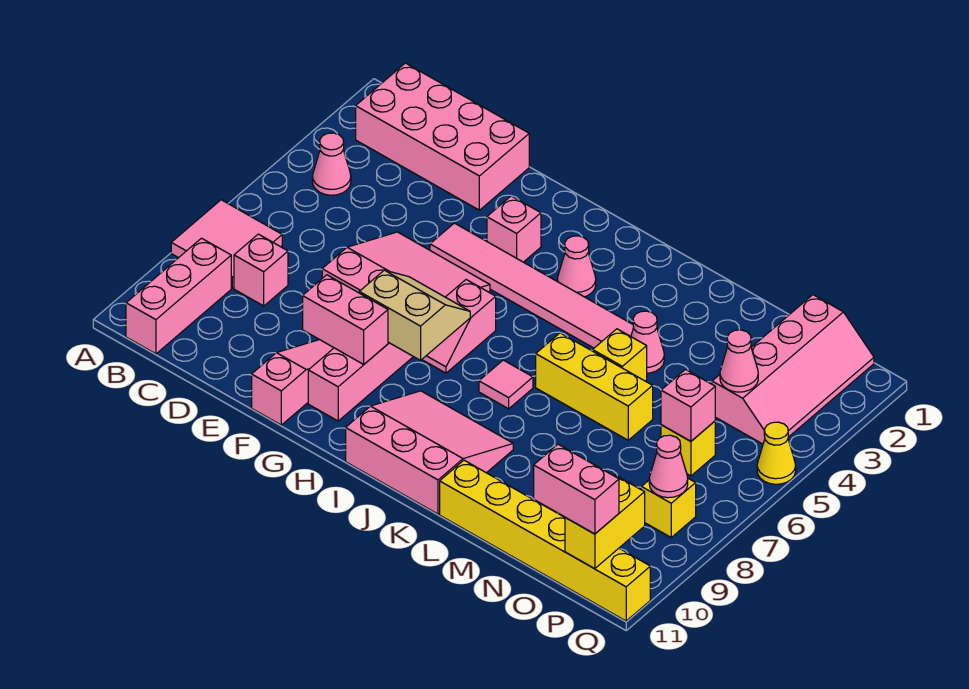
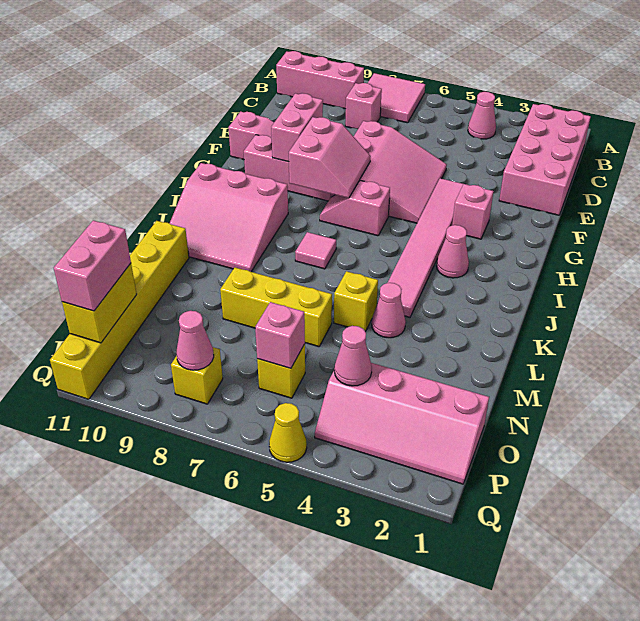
tan 2x2 slope [359,270,470,360] -> pink 2x2 slope [289,117,371,198]
pink 3x3 slope [346,391,513,514] -> pink 3x3 slope turned to [170,163,288,272]
yellow 1x3 brick [536,333,653,440] -> yellow 1x3 brick turned to [220,268,332,347]
yellow 1x2 brick [565,475,645,569] -> yellow 1x2 brick turned to [62,263,137,343]

